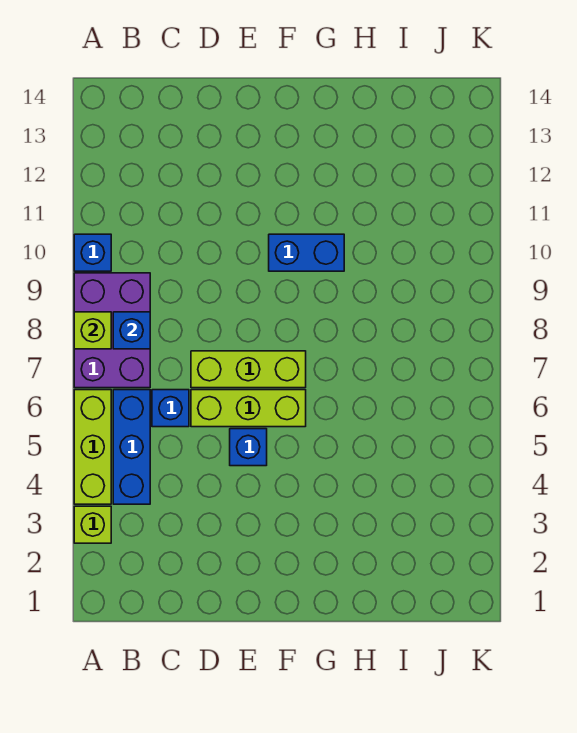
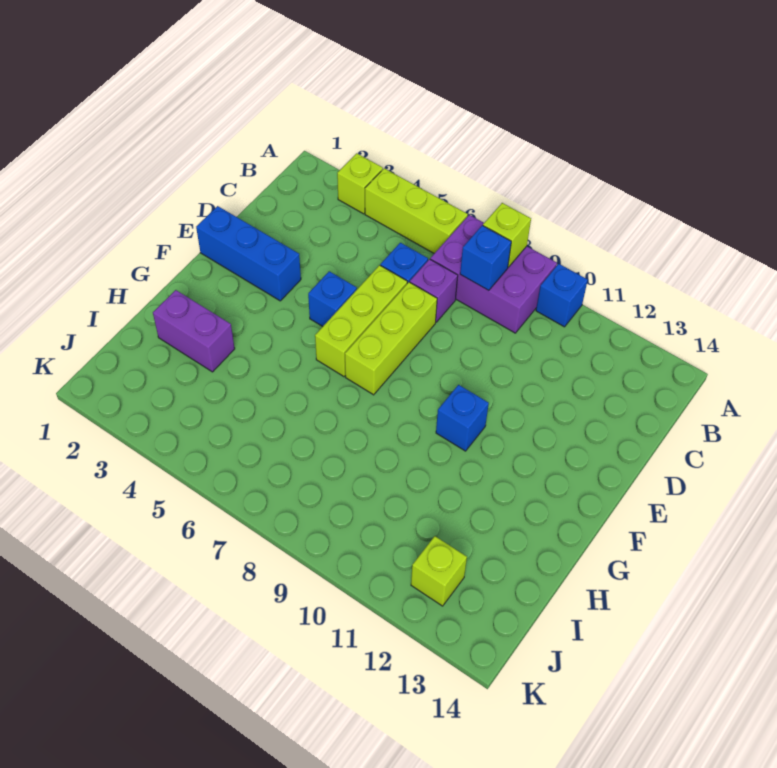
blue 1x3 brick [113,390,150,504] -> blue 1x3 brick moved to [196,206,301,301]
none -> purple 1x1 brick [410,259,458,322]
blue 1x2 brick [269,234,344,271] -> blue 1x1 brick [436,385,489,451]
none -> purple 1x2 brick [153,290,235,372]
none -> lime 1x1 brick [411,536,467,606]

